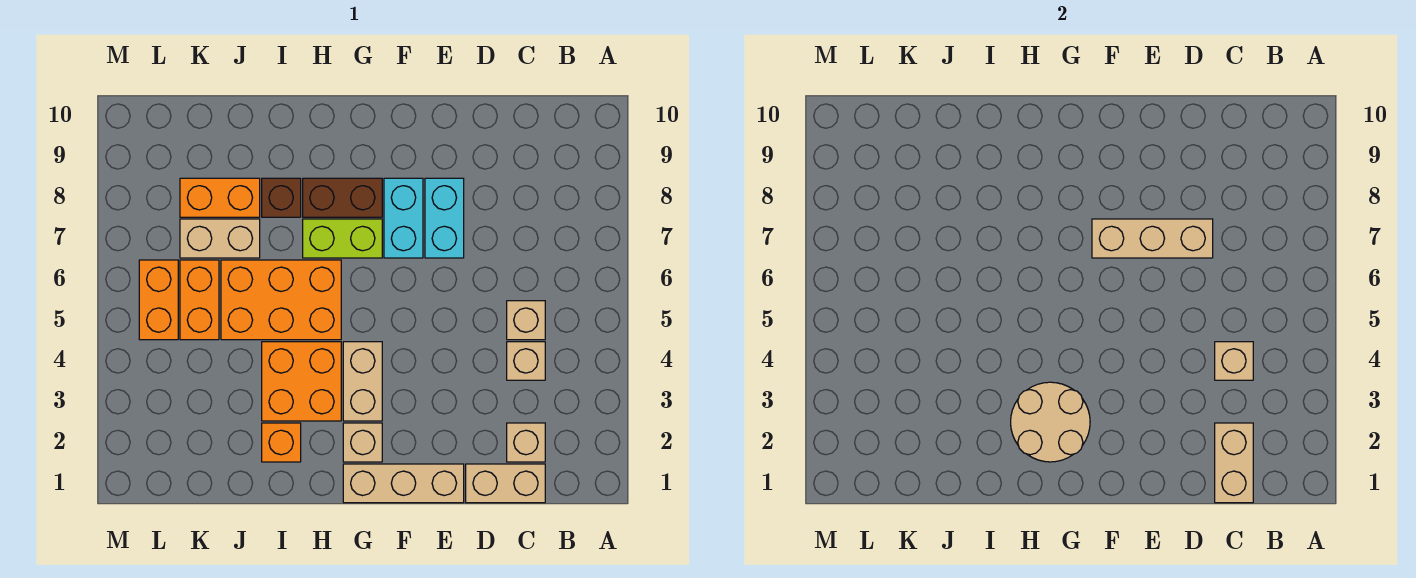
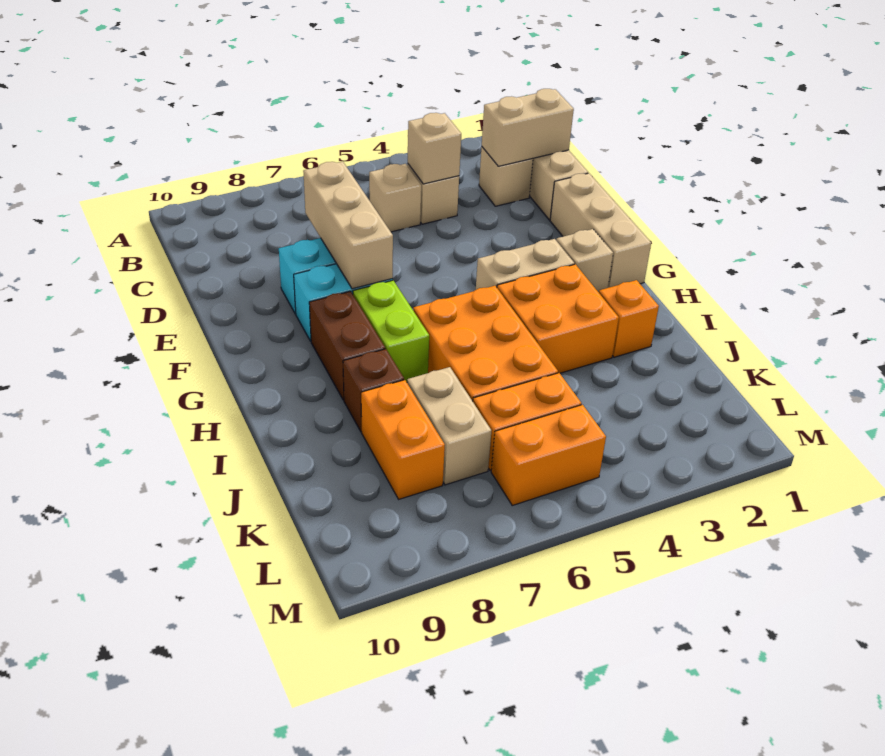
tan 2x2 round brick [1011,382,1090,462] -> none

